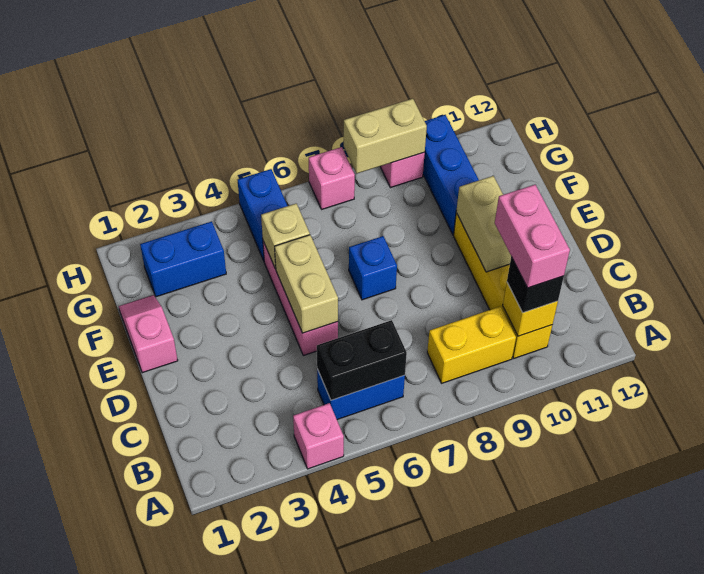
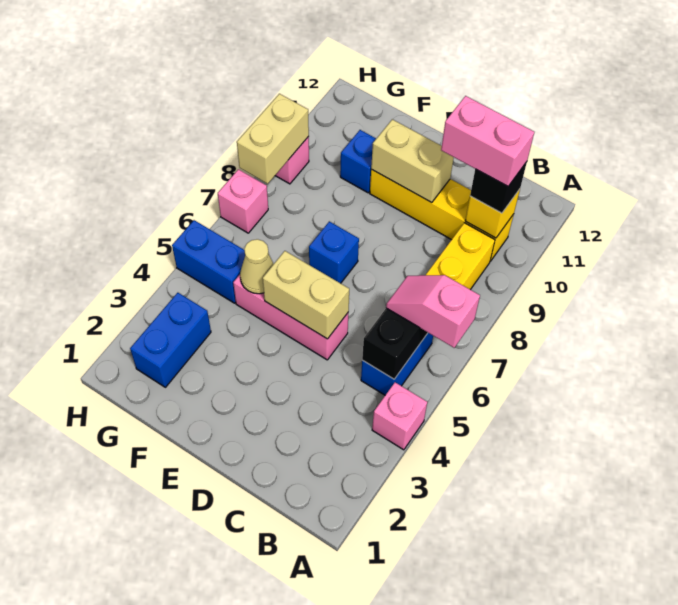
pink 1x2 slope [119,295,178,373] -> pink 1x2 slope moved to [386,275,480,348]
tan 1x1 brick [261,204,310,269] -> tan 1x1 cone [240,239,273,294]
blue 1x3 brick [423,115,479,235] -> blue 1x1 brick [340,130,376,193]

